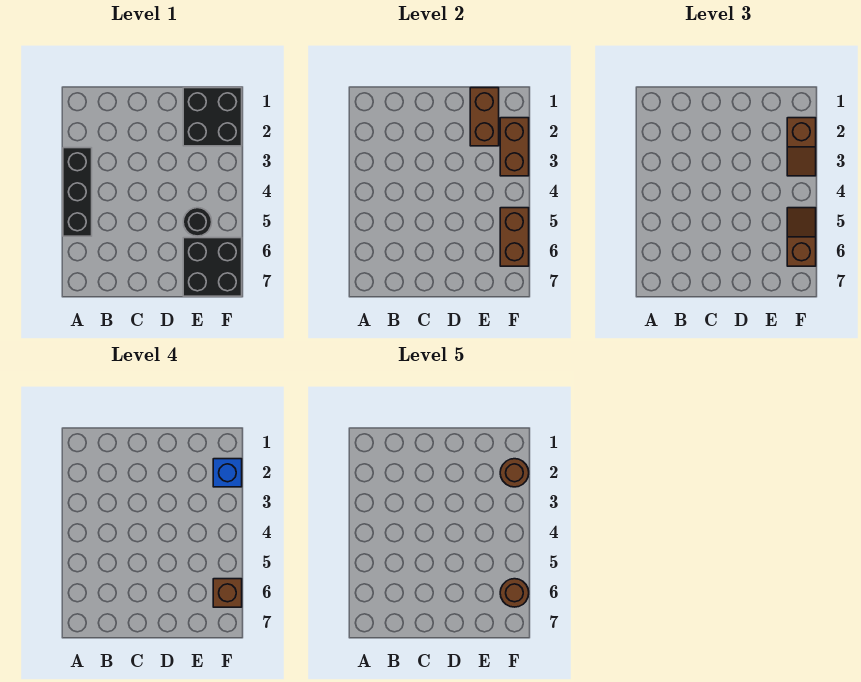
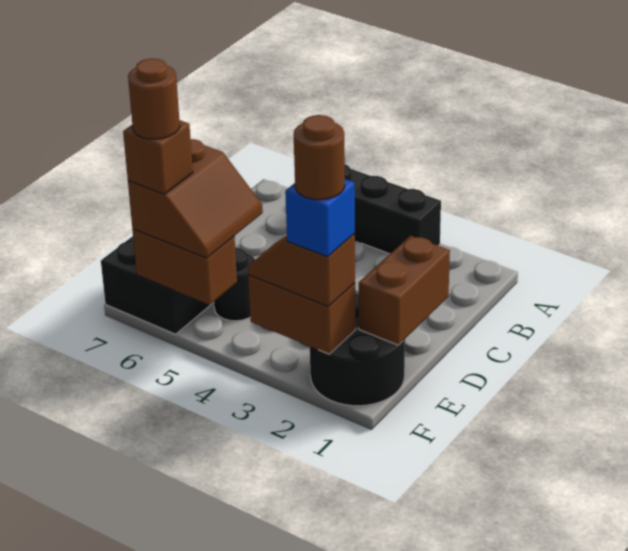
black 2x2 brick [183,88,242,146] -> black 2x2 round brick [310,293,405,406]
brown 1x2 brick [470,88,499,146] -> brown 1x2 brick turned to [359,236,450,345]
brown 1x2 slope [787,208,816,266] -> brown 2x2 slope [128,139,263,258]

